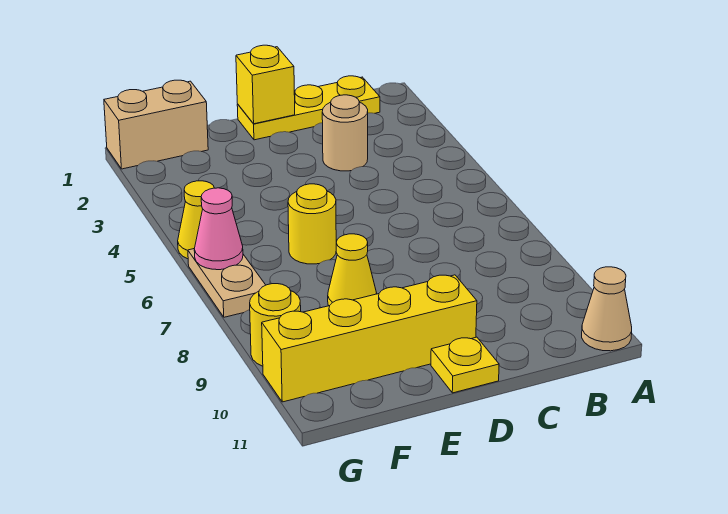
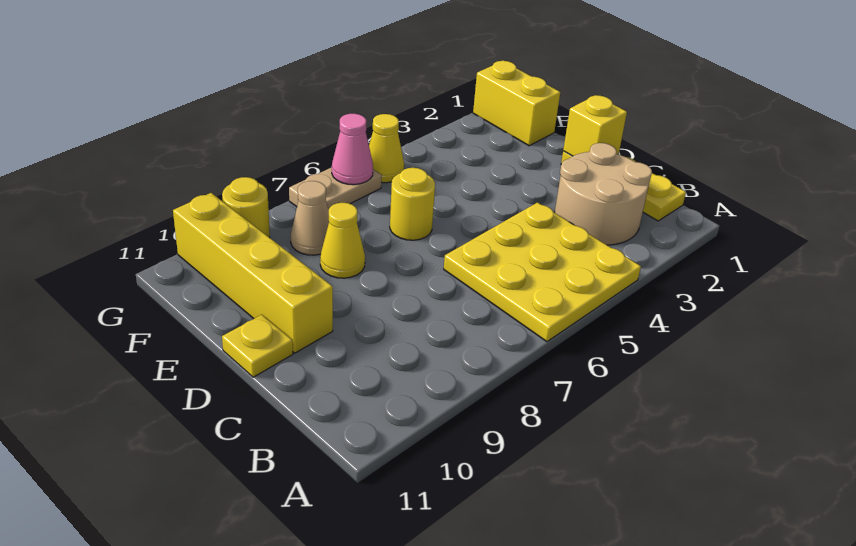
none -> yellow 3x3 plate [444,203,641,342]
tan 1x1 cone [582,267,632,351] -> tan 1x1 cone moved to [291,181,329,255]
tan 1x1 round brick [322,95,368,171] -> tan 2x2 round brick [555,143,652,245]
tan 1x2 brick [104,80,208,169] -> yellow 1x2 brick [473,61,560,146]

